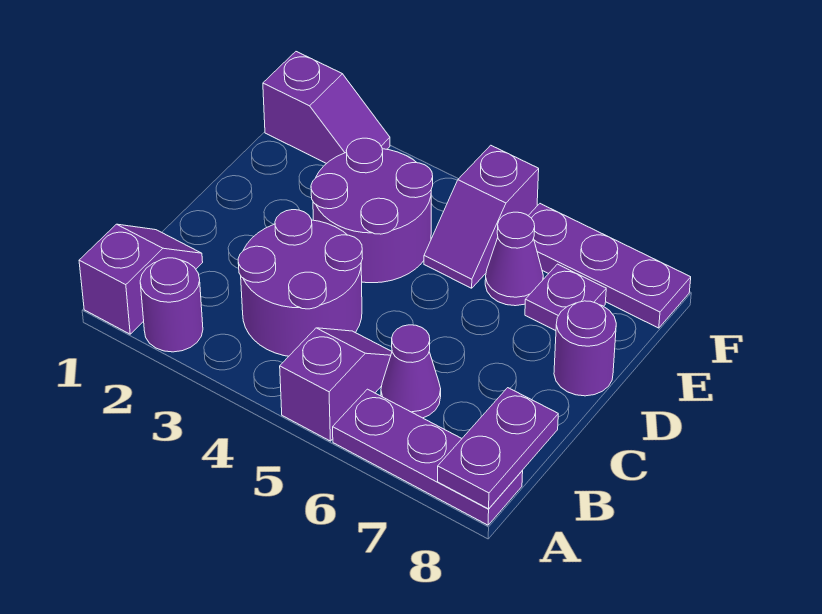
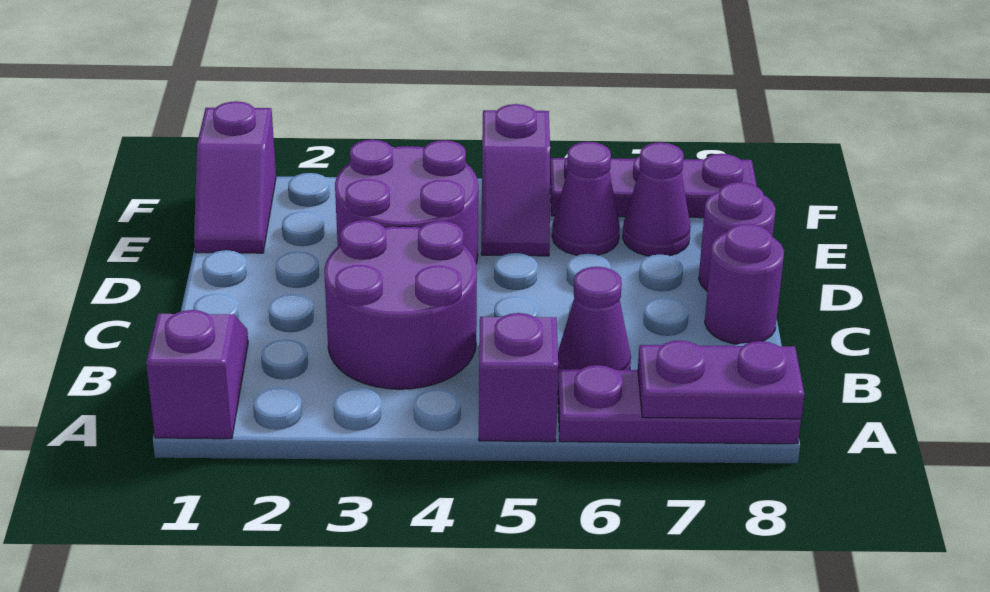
purple 1x1 round brick [140,258,203,352] -> purple 1x1 round brick moved to [705,224,784,344]
purple 1x2 plate [438,388,558,509] -> purple 1x2 plate turned to [638,340,804,419]
purple 1x1 plate [525,264,606,331] -> purple 1x1 cone [623,142,691,256]
purple 1x2 slope [263,52,390,164] -> purple 1x2 slope turned to [194,101,276,253]

